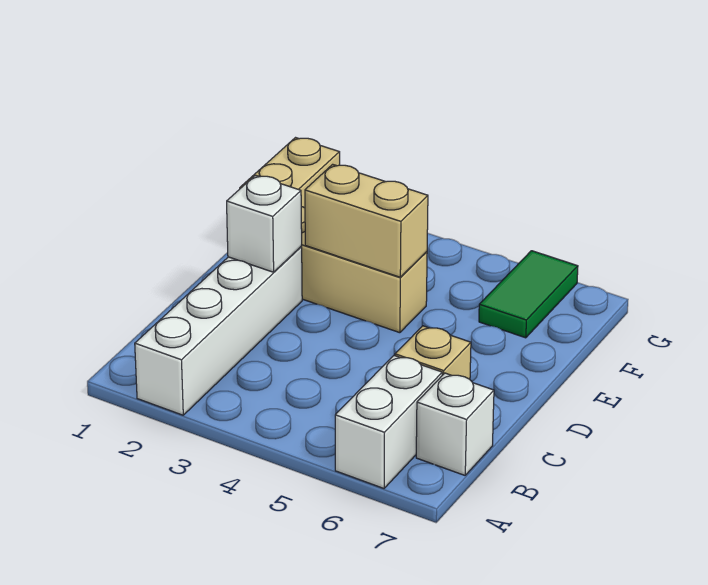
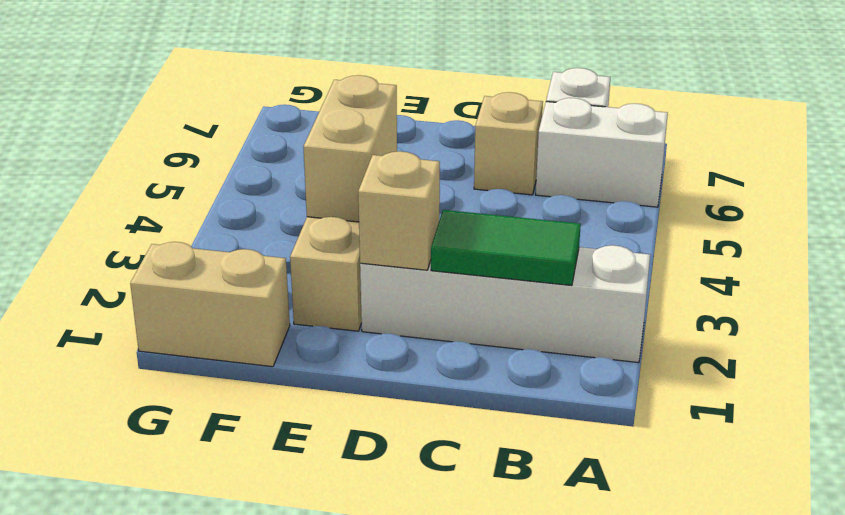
white 1x1 brick [227,175,302,272] -> tan 1x1 brick [358,151,440,270]
green 1x2 tile [479,251,578,338] -> green 1x2 tile moved to [431,210,581,286]

